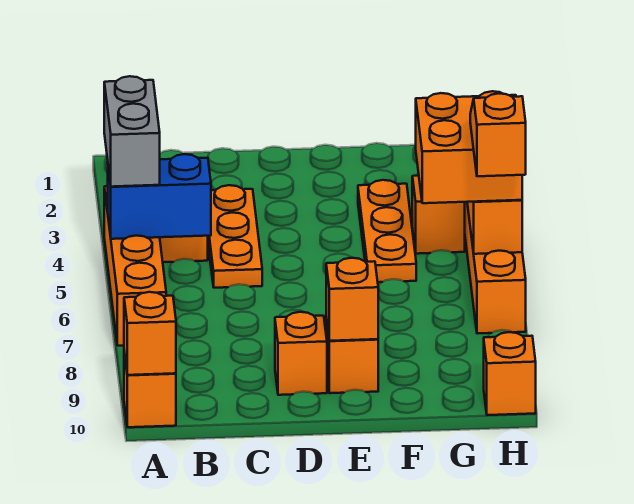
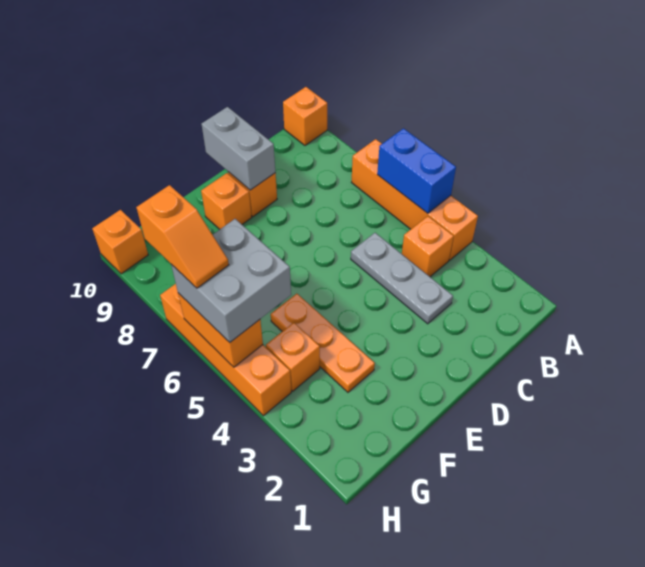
grey 1x2 brick [104,76,160,187] -> grey 1x2 brick moved to [202,107,275,190]
blue 1x2 brick [108,154,211,239] -> blue 1x2 brick turned to [377,128,456,213]
orange 1x1 brick [124,292,176,375] -> none
orange 1x3 plate [208,185,262,288] -> grey 1x3 plate [351,233,453,324]
orange 1x1 brick [326,258,378,341] -> none
orange 2x2 brick [416,91,522,203] -> grey 2x2 brick [171,219,291,342]

